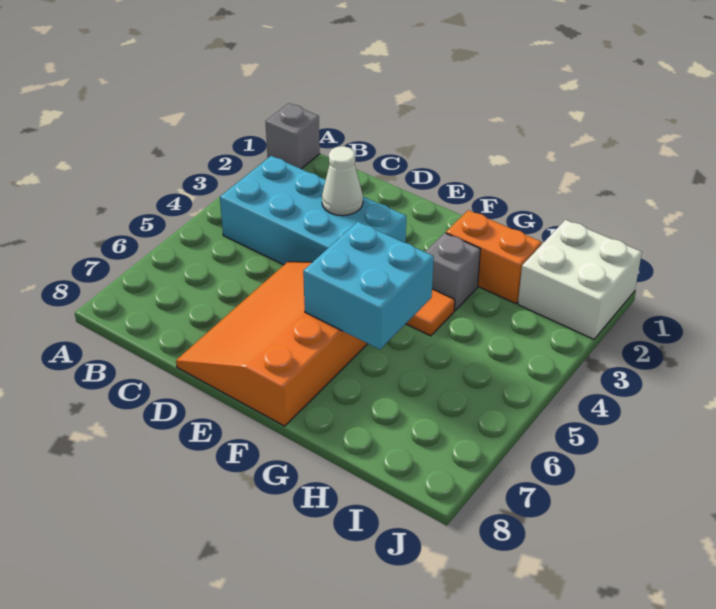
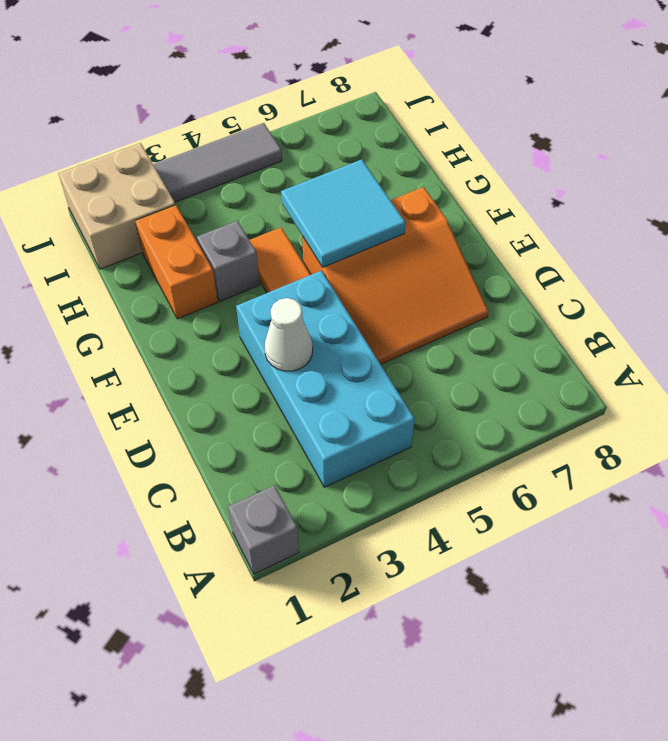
orange 3x4 slope [176,262,368,426] -> orange 3x3 slope [302,187,489,364]
cyan 2x2 brick [303,222,434,349] -> cyan 2x2 tile [281,159,406,267]
white 2x2 brick [518,220,642,339] -> tan 2x2 brick [59,143,175,269]
none -> grey 1x3 tile [153,123,282,202]

